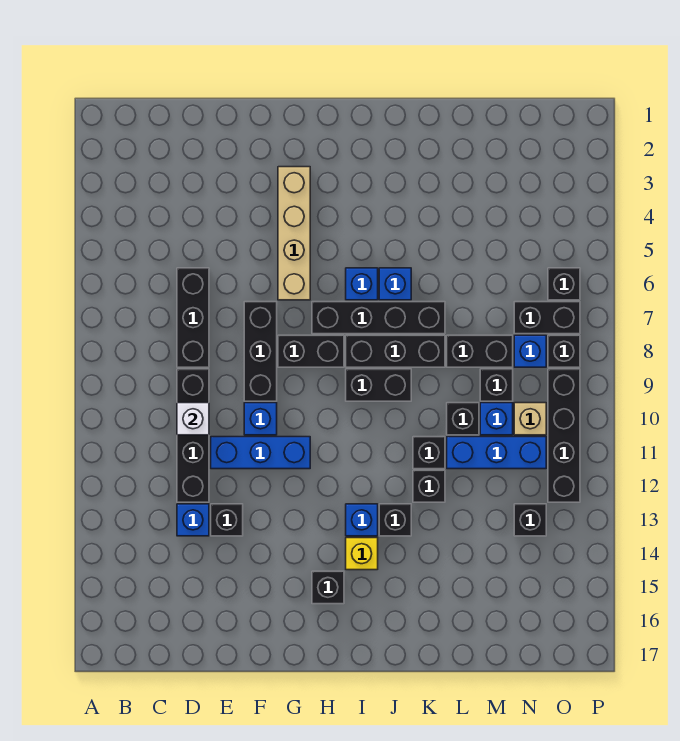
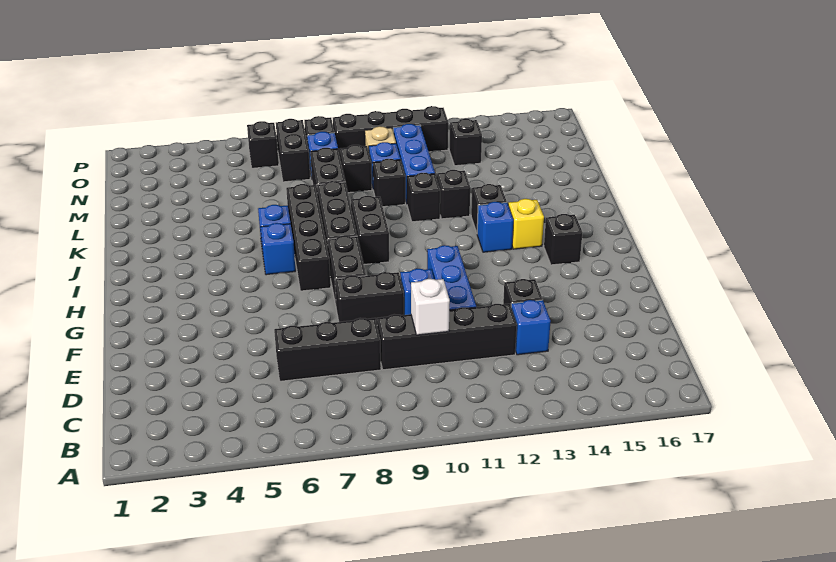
black 1x3 brick [244,302,277,401] -> black 1x2 brick [335,272,404,323]
tan 1x4 brick [278,167,310,300] -> none

